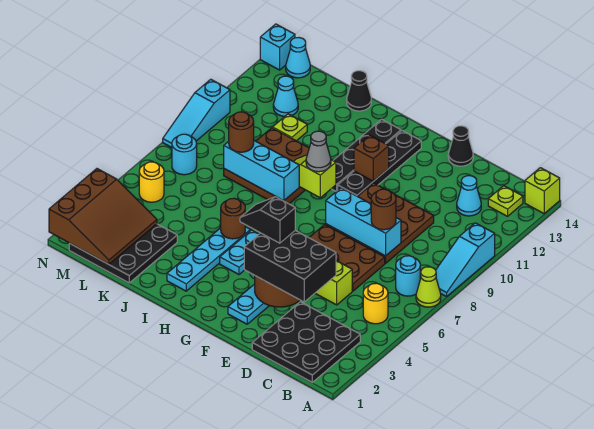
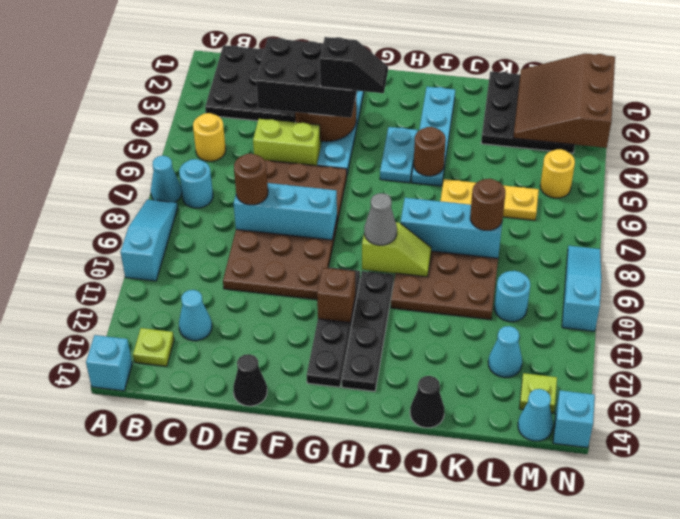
lime 1x1 cone [416,267,441,307] -> cyan 1x1 cone [151,156,182,202]
lime 1x1 brick [525,168,560,214] -> cyan 1x1 brick [86,335,132,391]
none -> yellow 1x3 plate [441,179,539,220]
lime 1x1 plate [273,114,307,141] -> lime 1x1 plate moved to [519,373,557,413]
cyan 1x1 round brick [172,134,197,175] -> cyan 1x1 round brick moved to [494,271,530,322]

